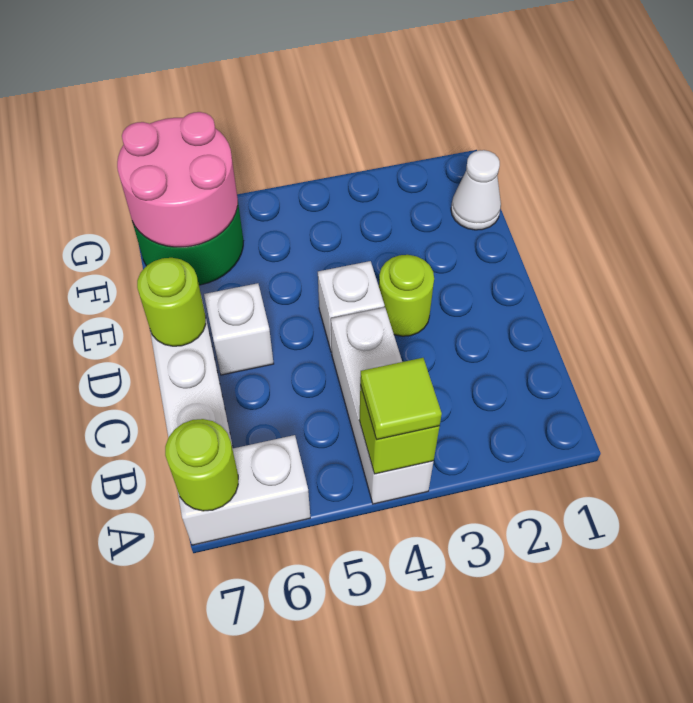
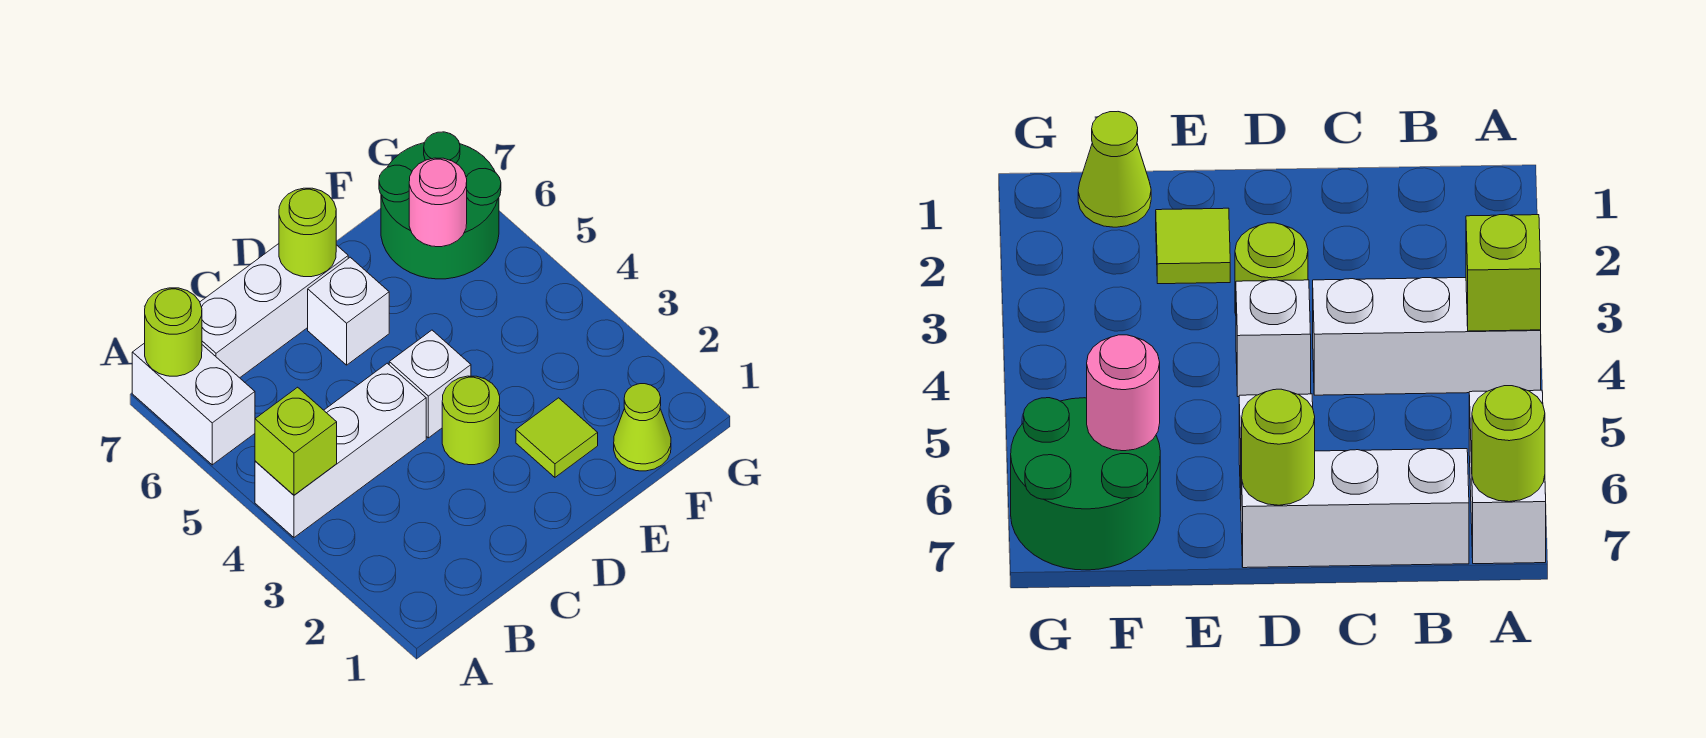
lime 1x1 tile [360,358,442,440] -> lime 1x1 tile moved to [516,398,598,477]
white 1x1 cone [451,150,501,230] -> lime 1x1 cone [614,384,671,471]
pink 2x2 round brick [117,112,238,247] -> pink 1x1 round brick [409,158,467,247]

